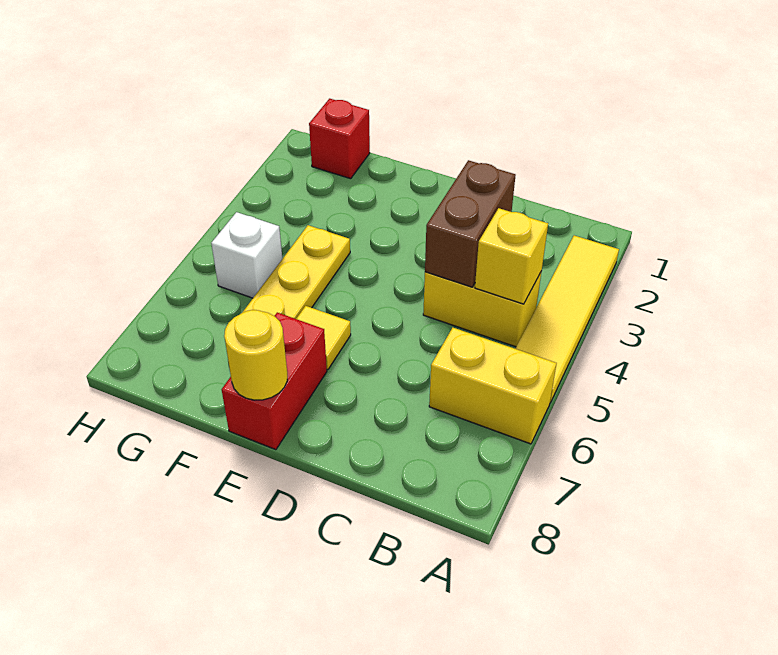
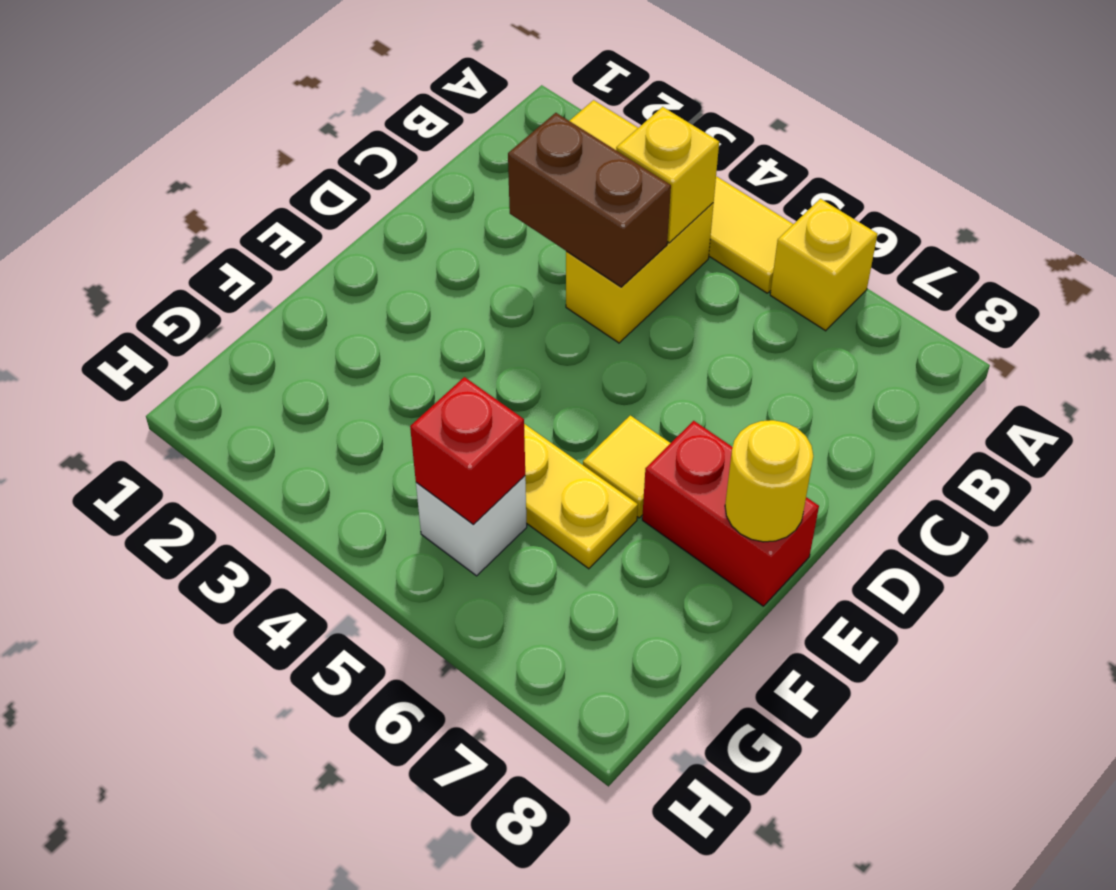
yellow 1x2 brick [429,328,557,444] -> yellow 1x1 brick [770,199,878,331]
red 1x1 brick [309,99,370,179] -> red 1x1 brick moved to [410,377,525,524]

